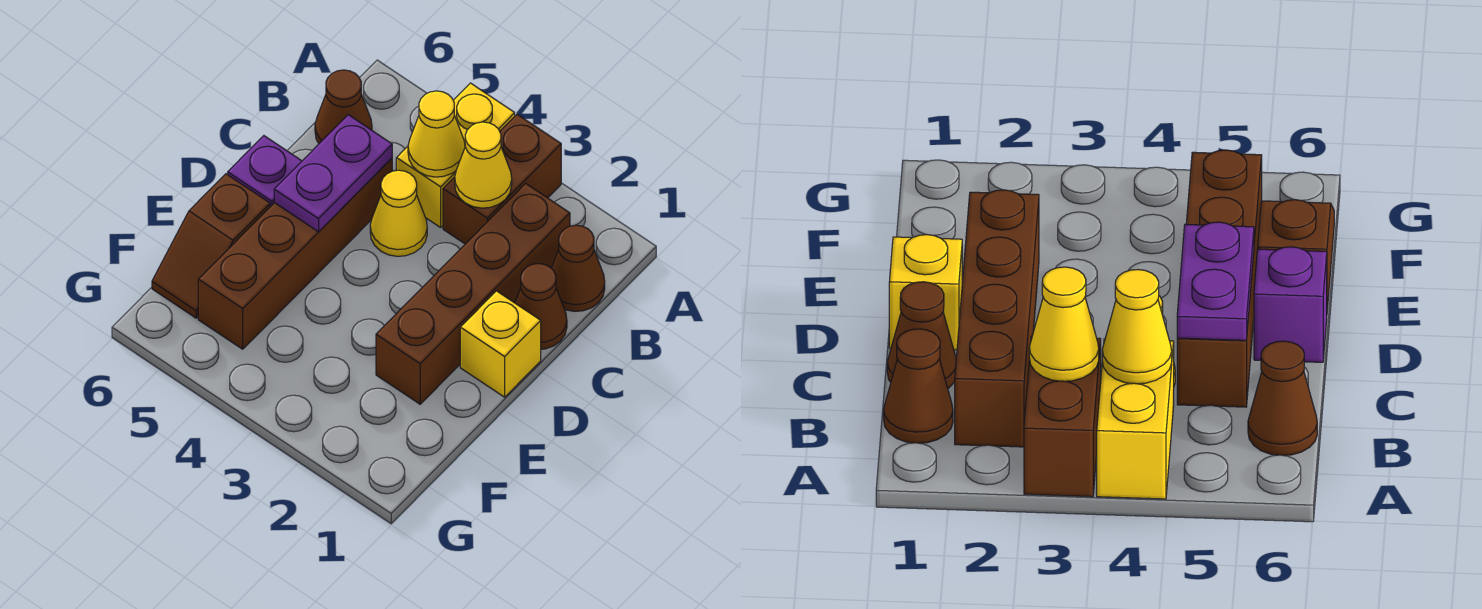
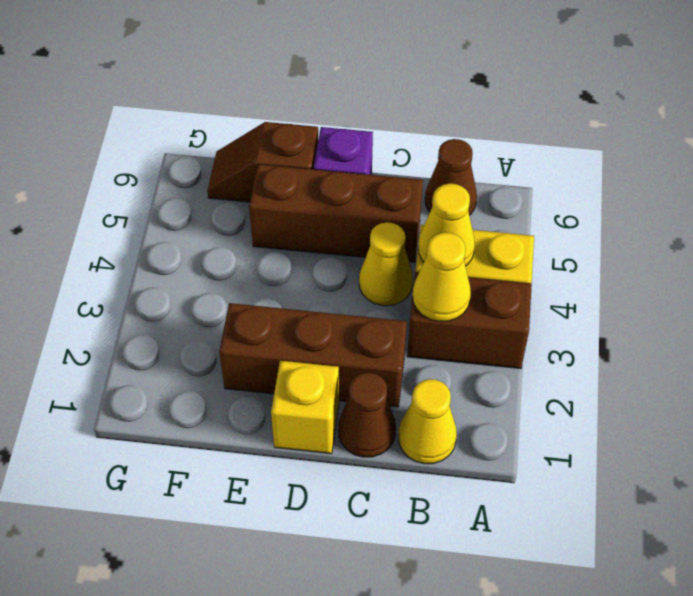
brown 1x1 cone [552,225,605,311] -> yellow 1x1 cone [399,379,457,464]
brown 1x4 brick [376,183,570,404] -> brown 1x3 brick [219,303,407,407]
brown 1x4 brick [198,158,392,349] -> brown 1x3 brick [249,164,423,262]
purple 1x2 plate [274,115,392,232] -> none

